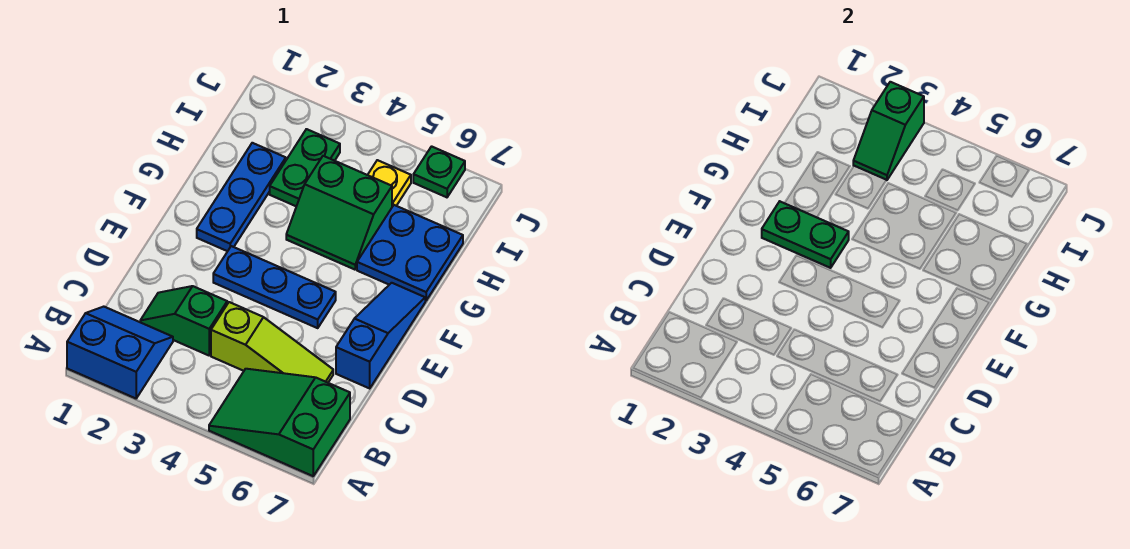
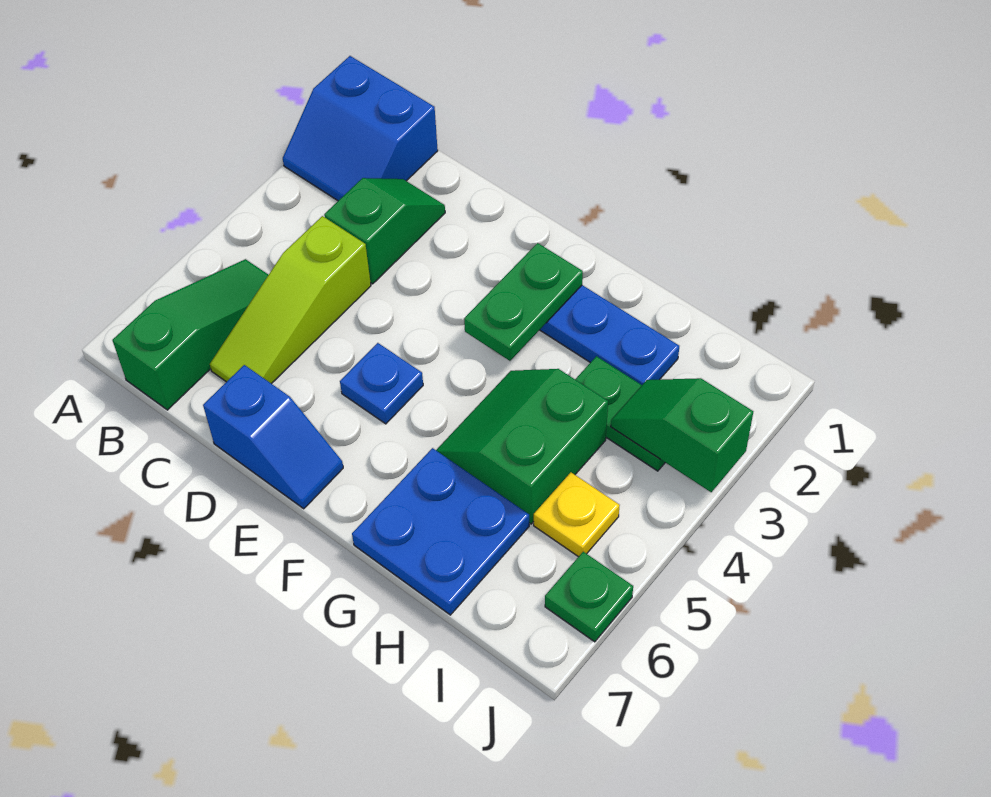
blue 2x2 slope [67,307,173,398] -> blue 2x2 slope turned to [283,56,438,201]
green 2x3 slope [209,369,350,476] -> green 1x3 slope [112,259,268,410]
blue 1x3 slope [336,283,425,388] -> blue 1x2 slope [203,365,343,509]
blue 1x3 plate [213,246,336,328] -> blue 1x1 plate [340,343,423,424]

